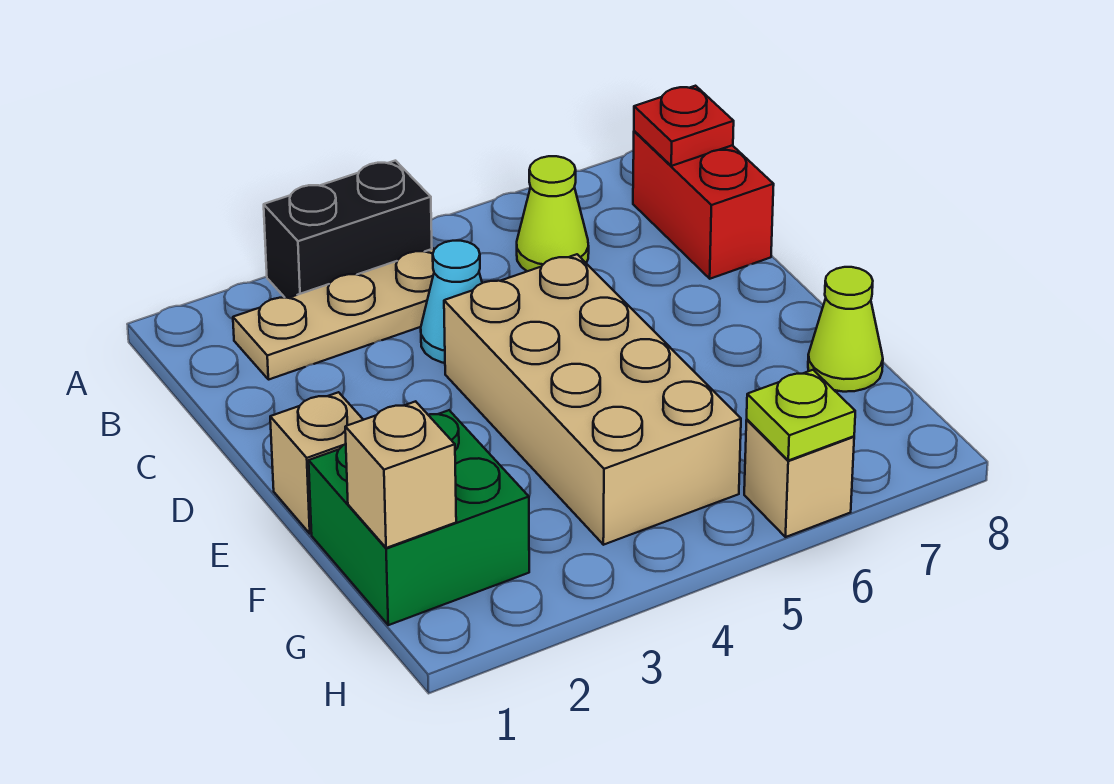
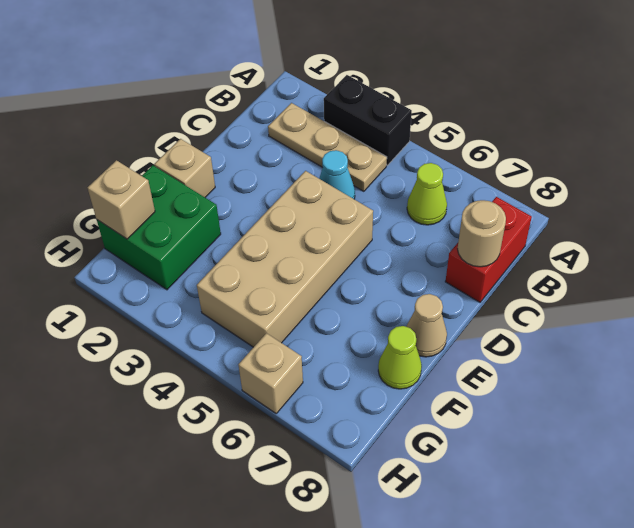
red 1x1 plate [634,86,734,166] -> none
none -> tan 1x1 round brick [458,200,506,267]
none -> tan 1x1 cone [406,294,447,357]
lime 1x1 plate [747,370,855,460] -> none

